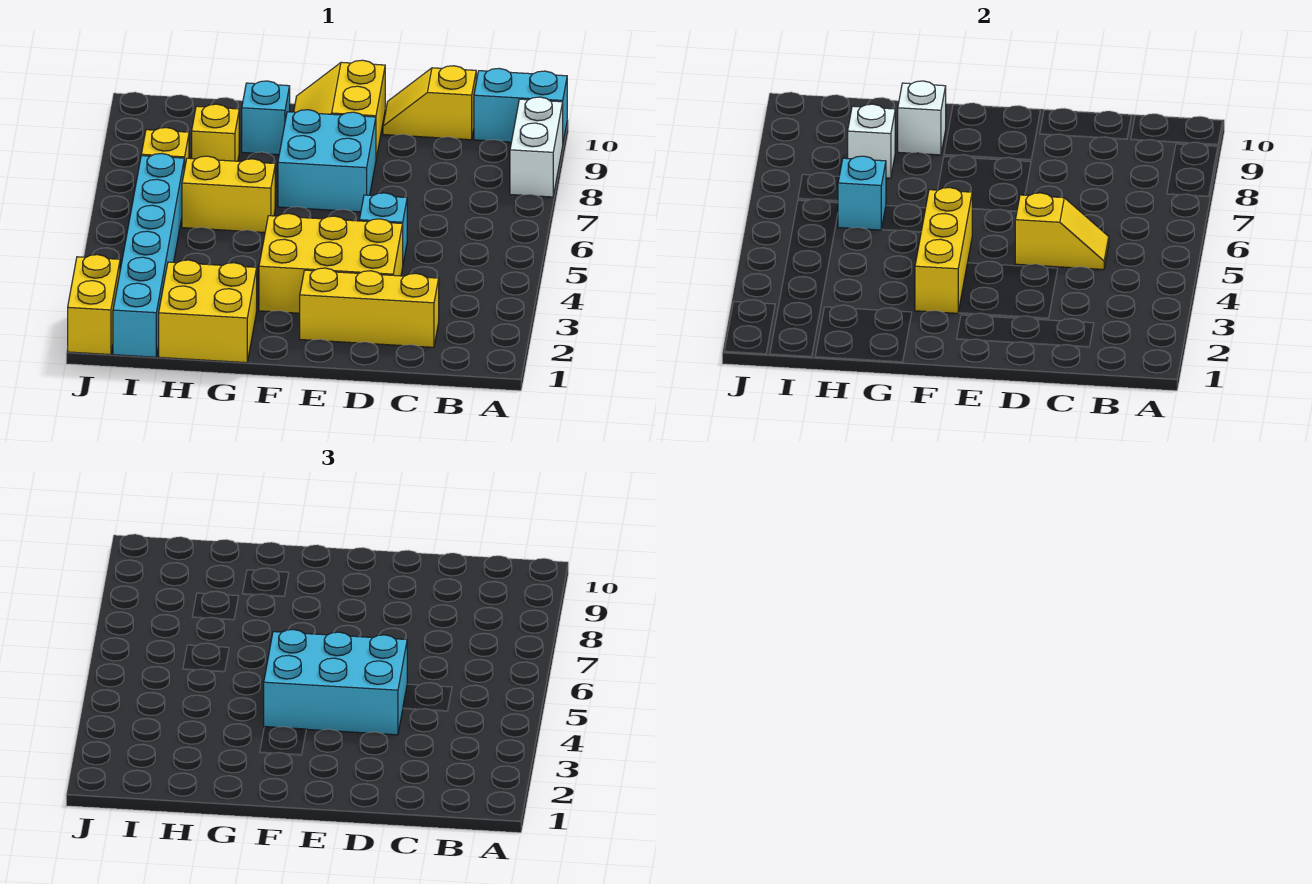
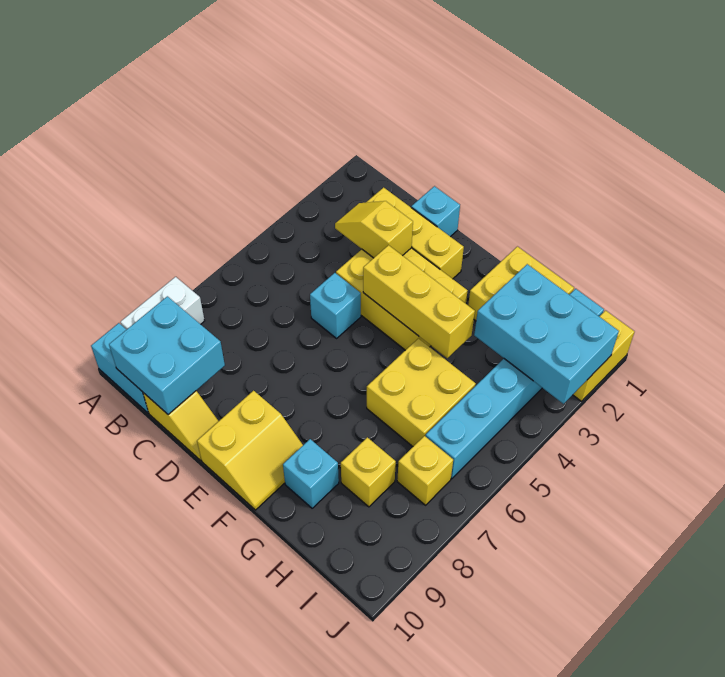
yellow 1x2 slope [1015,193,1109,270] -> yellow 1x2 slope moved to [335,201,413,258]
cyan 2x3 brick [264,630,407,735] -> cyan 2x3 brick moved to [474,264,619,404]
cyan 2x2 brick [278,110,376,212] -> cyan 2x2 brick moved to [109,296,225,414]
yellow 1x3 brick [915,188,972,313] -> yellow 1x3 brick turned to [363,245,475,358]
yellow 1x2 brick [182,156,275,232] -> yellow 2x2 brick [367,338,476,446]
white 1x1 brick [898,81,946,155] -> none
cyan 1x1 brick [838,156,886,230] -> cyan 1x1 brick moved to [411,186,460,237]
white 1x1 brick [848,104,895,178] -> none

